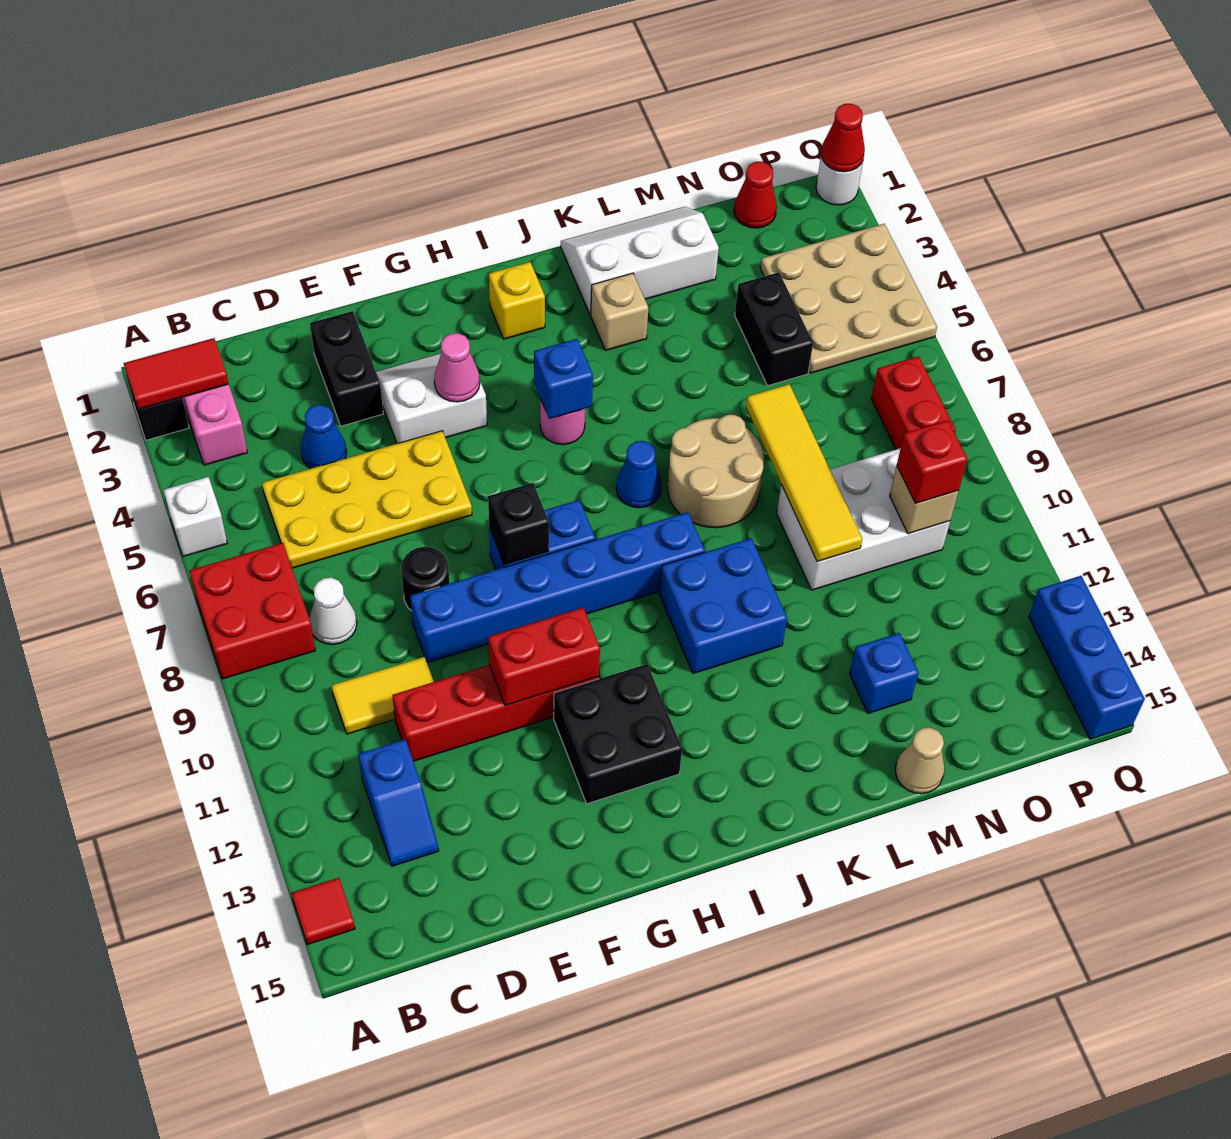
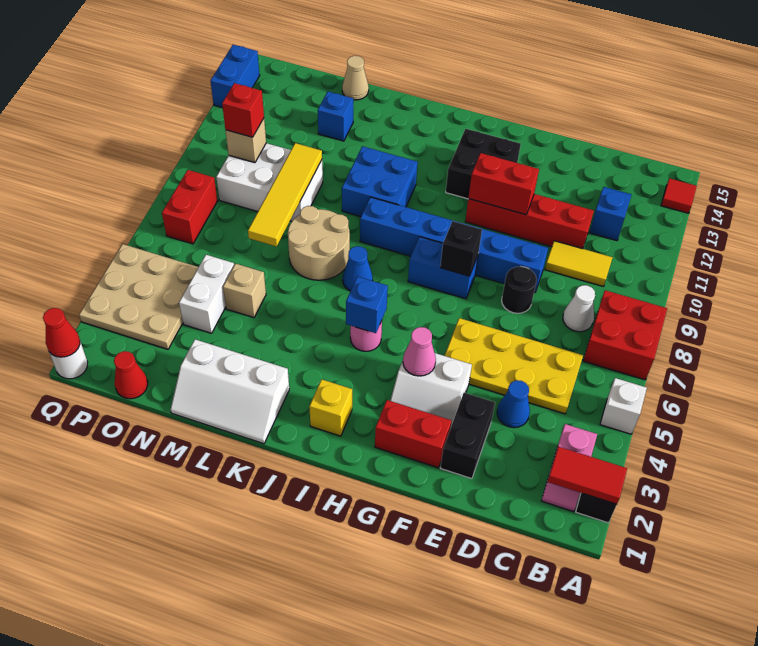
none -> red 1x2 brick [375,400,451,468]
tan 1x1 brick [591,273,648,350] -> tan 1x1 brick moved to [223,264,266,318]
black 1x2 brick [735,272,813,386] -> white 1x2 brick [179,255,234,333]
blue 1x3 brick [1029,576,1145,739] -> blue 1x2 brick [211,45,260,108]

